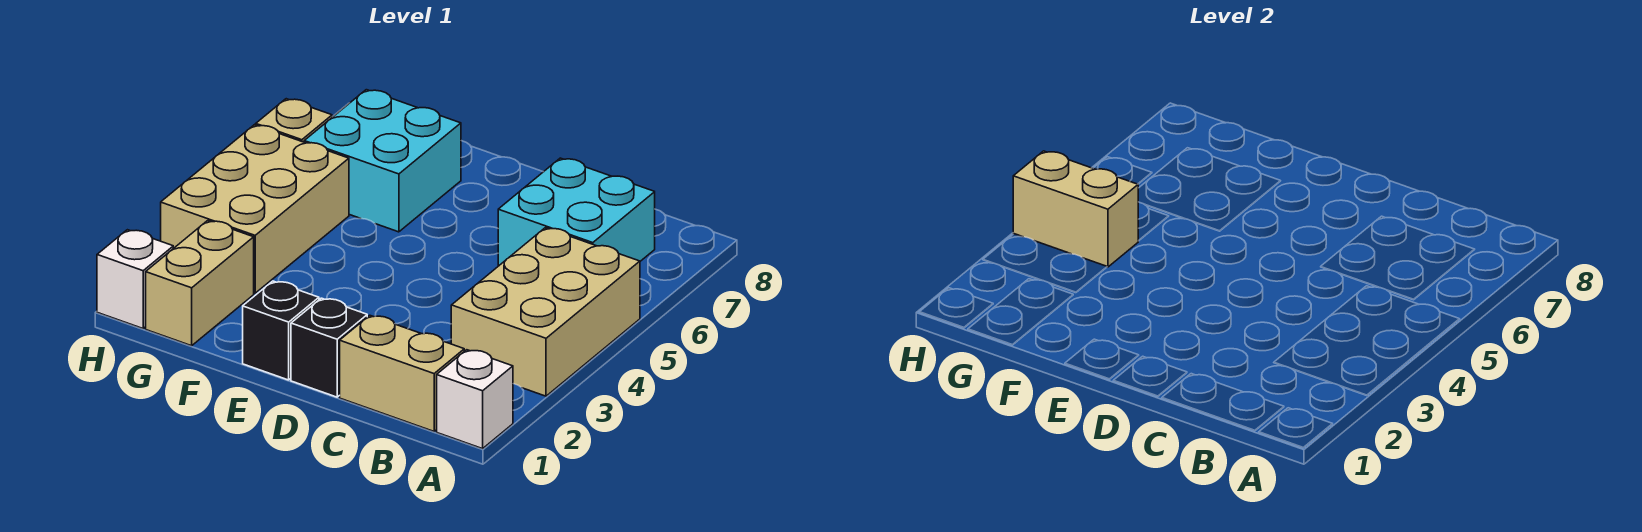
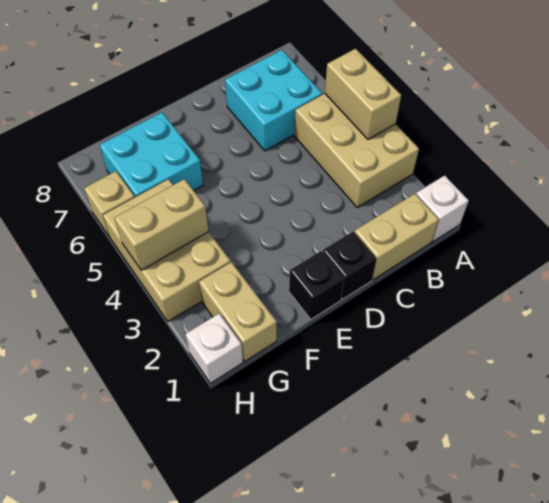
none -> tan 1x2 brick [325,49,401,139]

